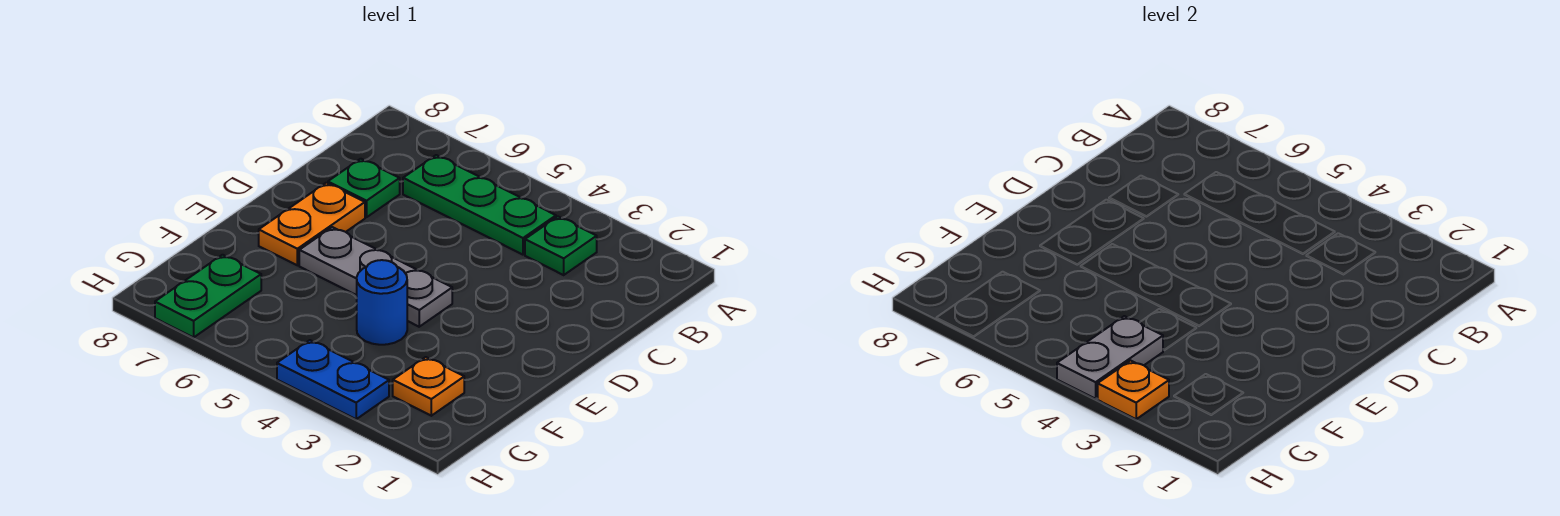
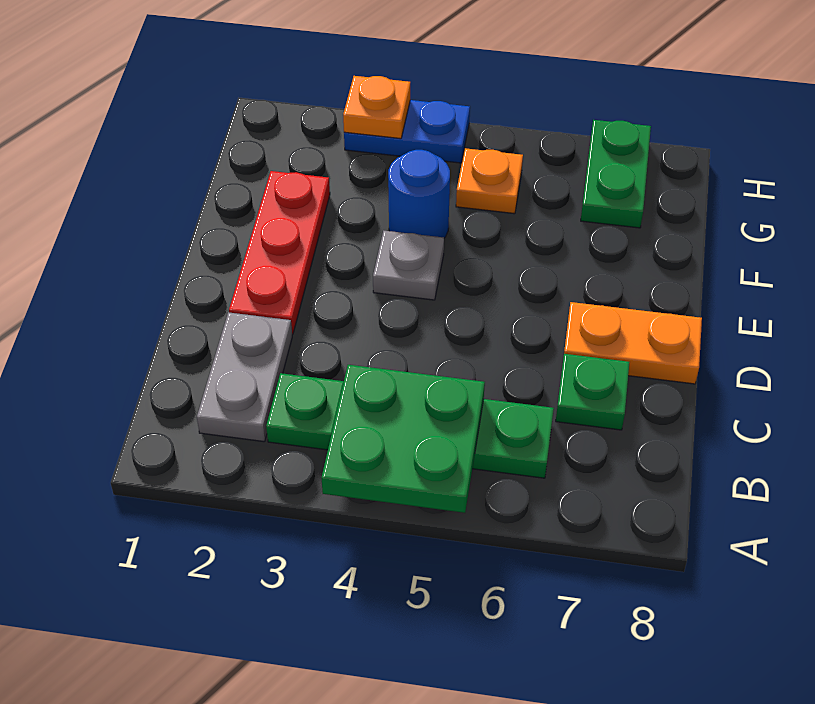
none -> green 2x2 plate [321,365,485,513]
none -> red 1x3 plate [229,171,330,334]
orange 1x2 plate [259,183,365,265] -> orange 1x2 plate turned to [564,302,702,384]
grey 1x3 plate [299,227,452,327] -> grey 1x1 plate [373,231,444,300]
orange 1x1 plate [393,357,464,416] -> orange 1x1 plate moved to [456,148,523,214]
grey 1x2 plate [1057,316,1163,399] -> grey 1x2 plate moved to [197,312,292,442]

